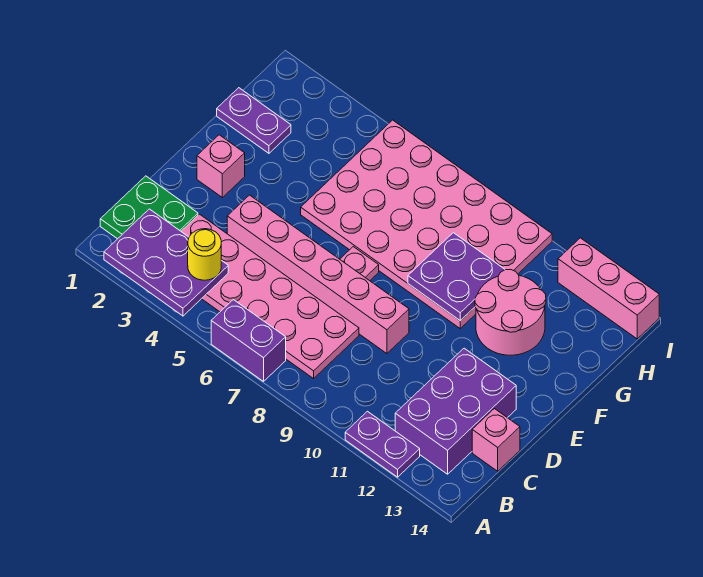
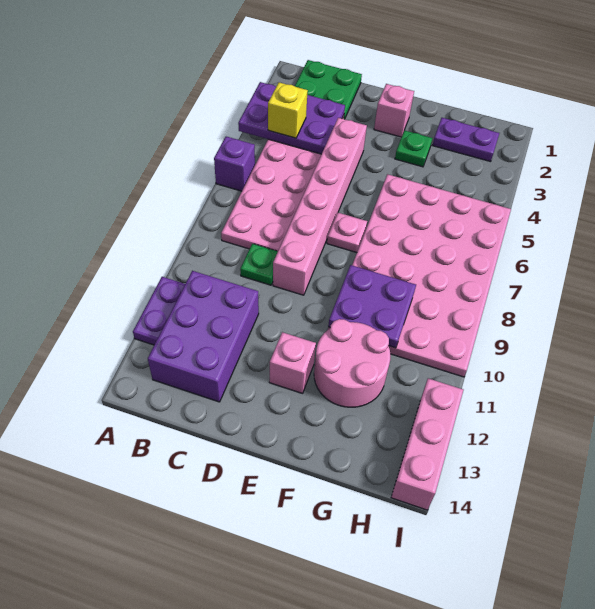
purple 2x3 plate [104,209,228,316] -> purple 2x3 plate turned to [238,82,345,154]
purple 1x2 brick [211,300,286,381] -> purple 1x1 brick [214,137,255,191]
yellow 1x1 round brick [188,229,221,280] -> yellow 1x1 brick [268,82,308,138]
purple 2x3 brick [395,348,516,474] -> purple 2x3 brick turned to [148,271,259,402]
none -> green 1x1 plate [240,244,278,285]
pink 1x1 brick [472,409,520,471] -> pink 1x1 brick moved to [269,332,316,393]
none -> green 1x1 plate [395,130,432,167]
purple 1x2 plate [217,88,291,153] -> purple 1x2 plate turned to [433,118,499,162]

